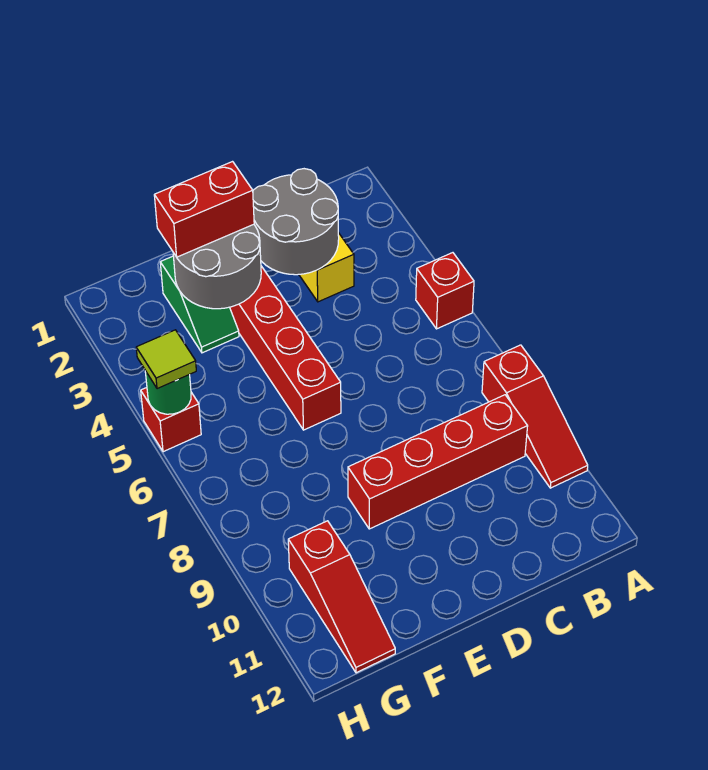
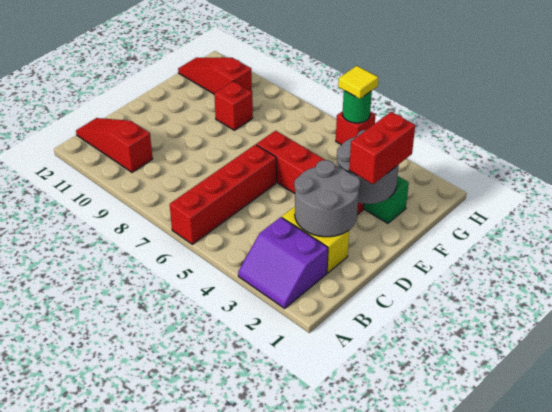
none -> purple 2x2 slope [238,217,328,308]
red 1x1 brick [416,253,474,329] -> red 1x1 brick moved to [214,81,253,130]
red 1x3 slope [482,345,588,488] -> red 1x3 slope moved to [76,118,153,172]
red 1x4 brick [348,395,528,529] -> red 1x4 brick moved to [170,145,276,244]
lime 1x1 tile [136,330,196,389] -> yellow 1x1 tile [338,66,379,99]

